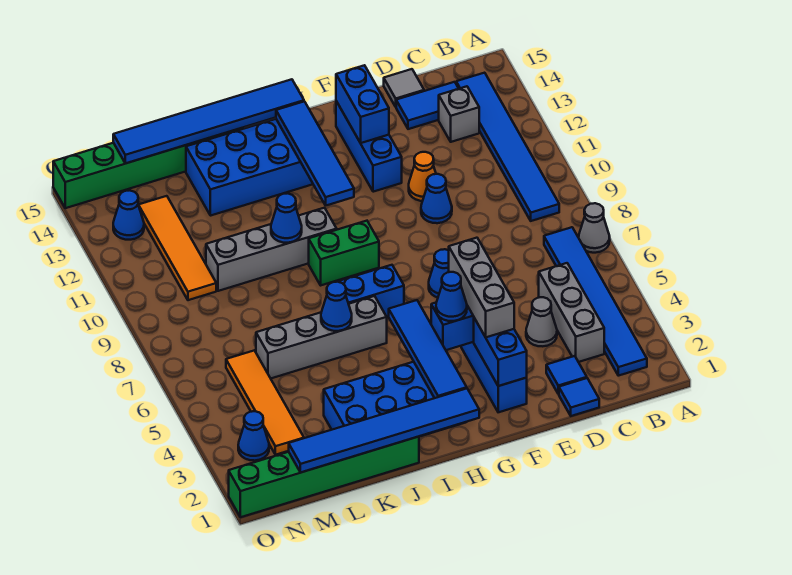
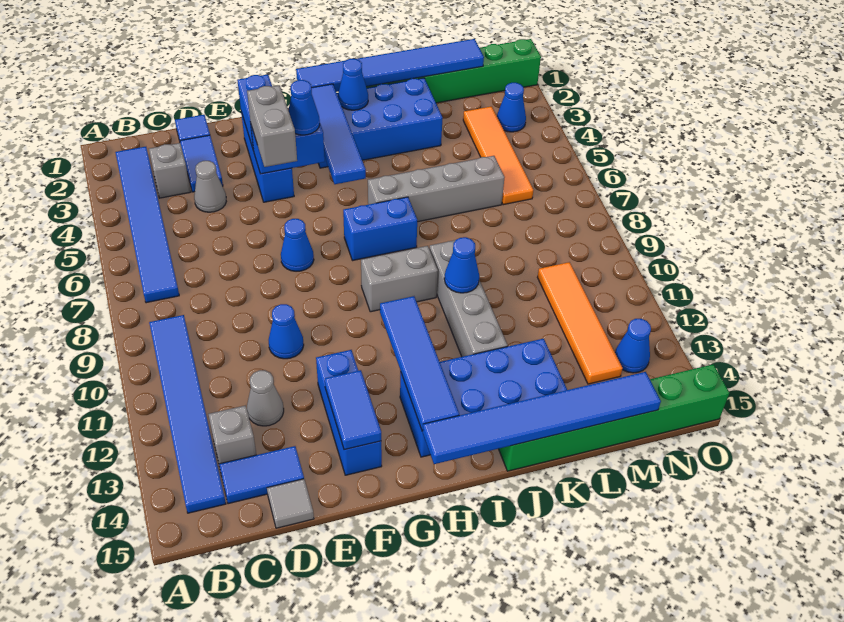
grey 1x1 cone [579,203,610,253] -> grey 1x1 cone moved to [247,370,284,426]
grey 1x3 brick [539,263,604,362] -> grey 1x1 brick [149,143,190,198]
blue 1x1 tile [546,356,587,394] -> blue 1x2 tile [180,135,223,192]
orange 1x1 cone [409,152,436,201] -> none
grey 1x3 brick [449,238,514,337] -> grey 1x2 brick [247,85,297,167]
blue 1x2 brick [336,65,389,143] -> blue 1x2 tile [325,370,381,450]
green 1x2 brick [309,221,379,285] -> grey 1x2 brick [361,246,438,312]
grey 1x4 brick [206,208,337,291] -> grey 1x4 brick turned to [429,240,508,357]
blue 1x1 cone [321,282,352,331] -> blue 1x1 cone moved to [338,59,368,110]

